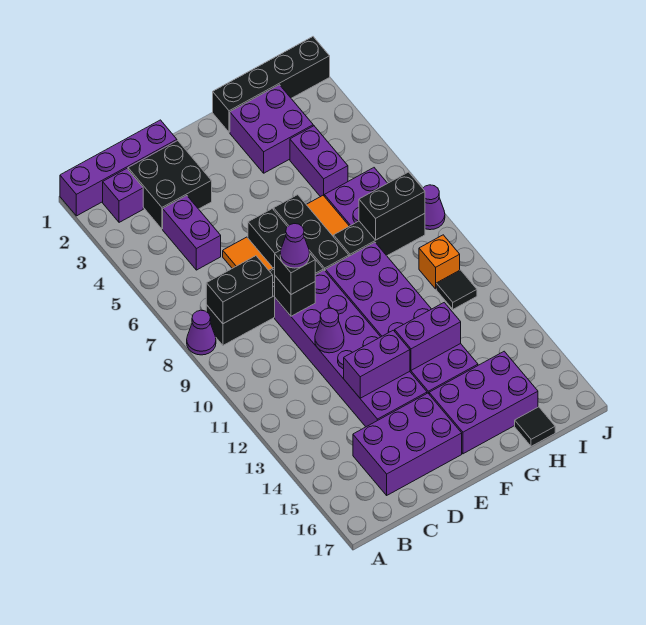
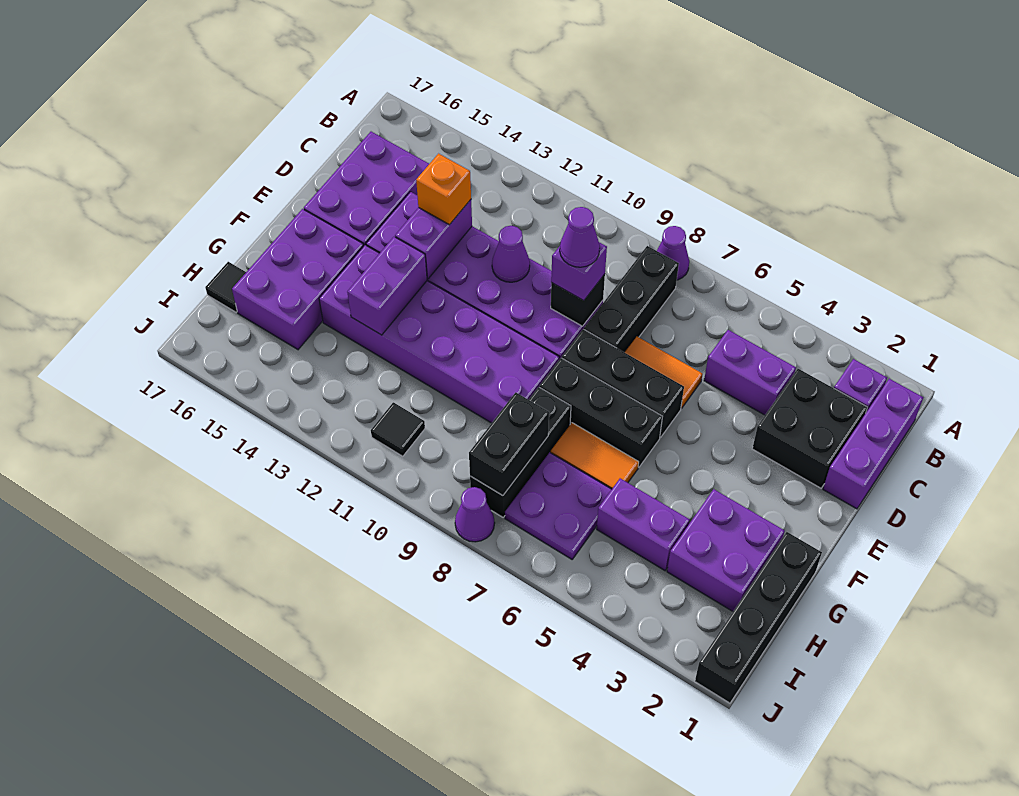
purple 1x4 brick [60,120,177,216] -> purple 1x3 brick [823,379,923,509]
black 1x2 brick [206,256,273,324] -> none
black 1x1 brick [275,250,315,294] -> purple 1x1 brick [551,242,607,301]
orange 1x1 brick [419,235,460,289] -> orange 1x1 brick moved to [416,154,471,225]

